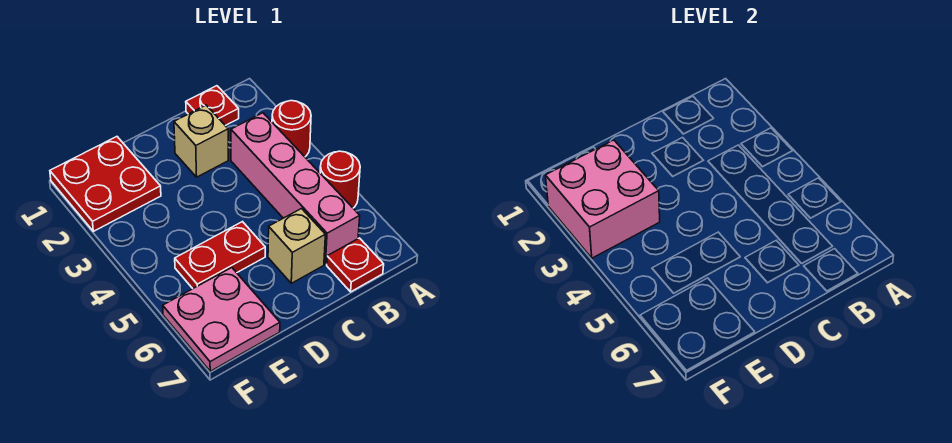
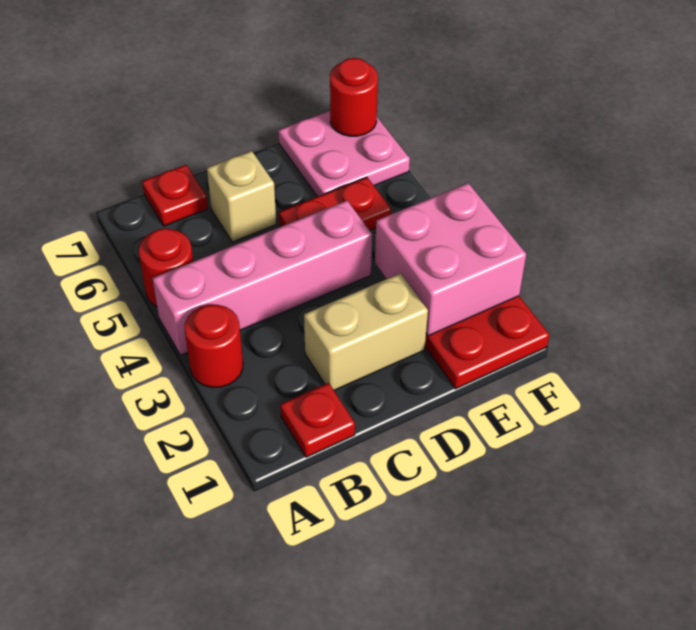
pink 1x4 brick [231,113,360,264] -> pink 1x4 brick turned to [152,201,372,355]
tan 1x1 brick [174,105,228,177] -> tan 1x2 brick [304,273,428,390]
none -> red 1x1 round brick [330,58,378,136]

